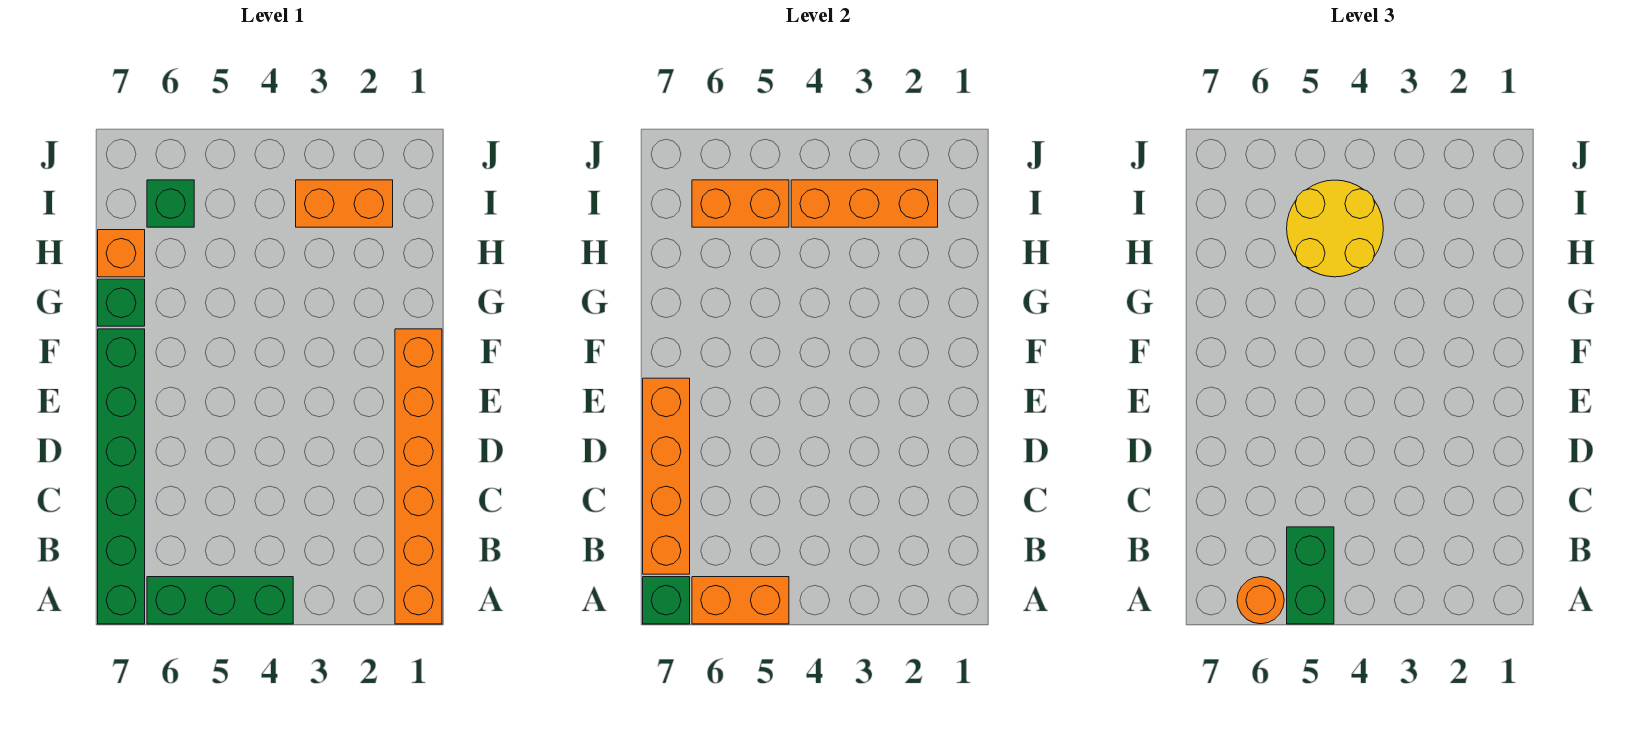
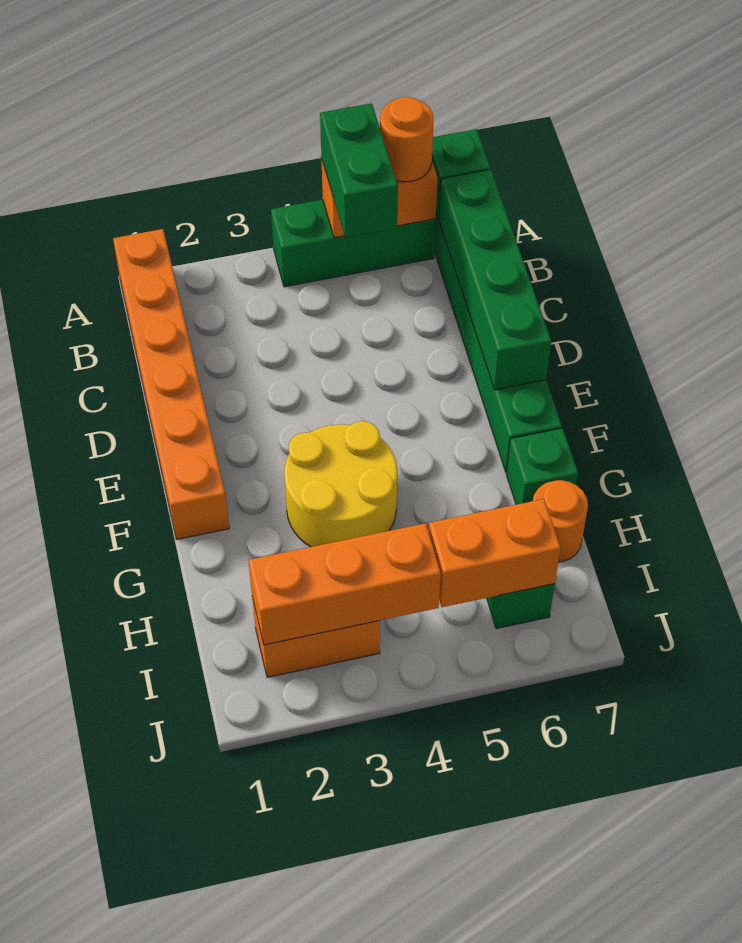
orange 1x4 brick [643,378,690,574] -> green 1x4 brick [439,169,551,390]
yellow 2x2 round brick [1287,180,1383,277] -> yellow 2x2 round brick moved to [284,421,397,547]
orange 1x1 brick [98,230,145,277] -> orange 1x1 round brick [533,480,588,562]

